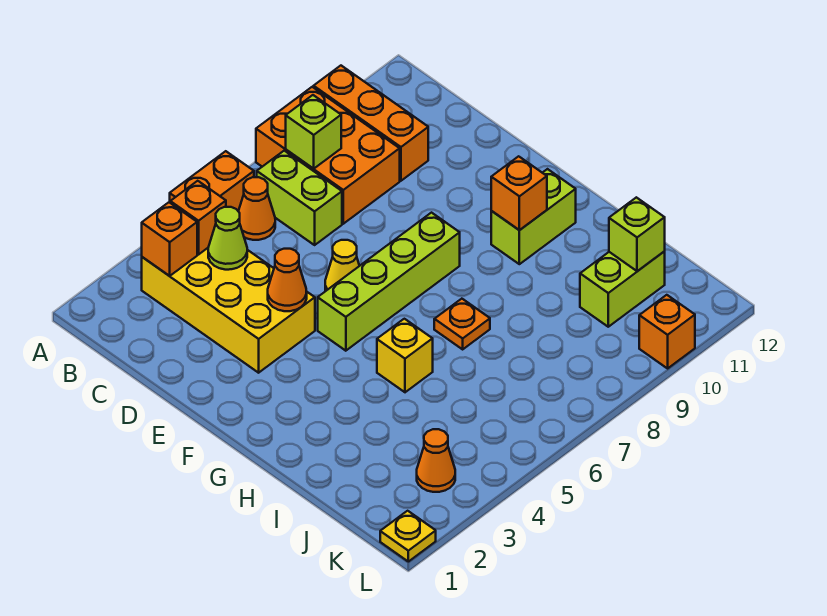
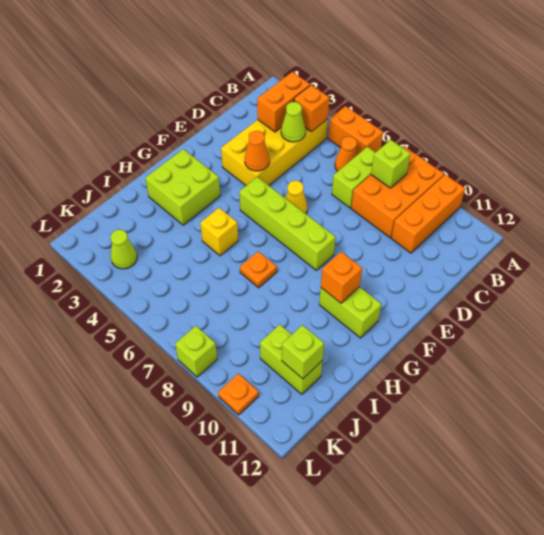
orange 1x1 brick [142,202,197,276] -> orange 1x2 brick [257,72,310,132]
none -> lime 2x2 brick [145,149,220,225]
orange 1x1 cone [417,429,455,492] -> lime 1x1 cone [111,230,137,269]
yellow 1x1 plate [380,511,436,562] -> none
none -> lime 1x1 brick [175,326,217,377]
orange 1x1 brick [639,295,695,368] -> orange 1x1 plate [218,374,259,415]

